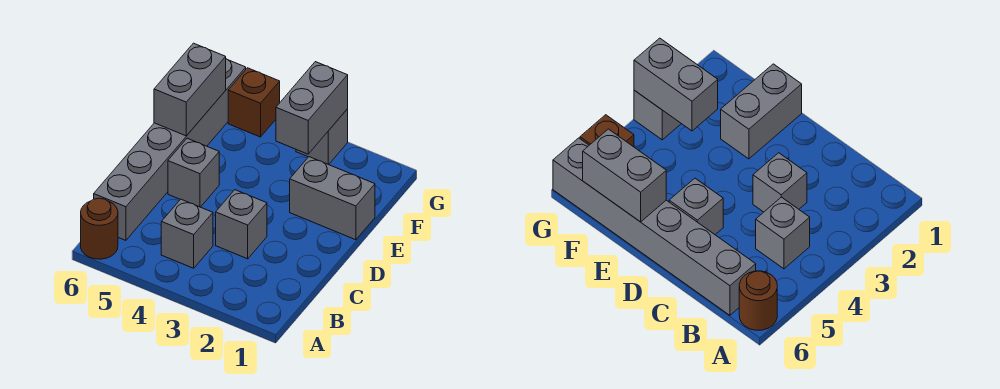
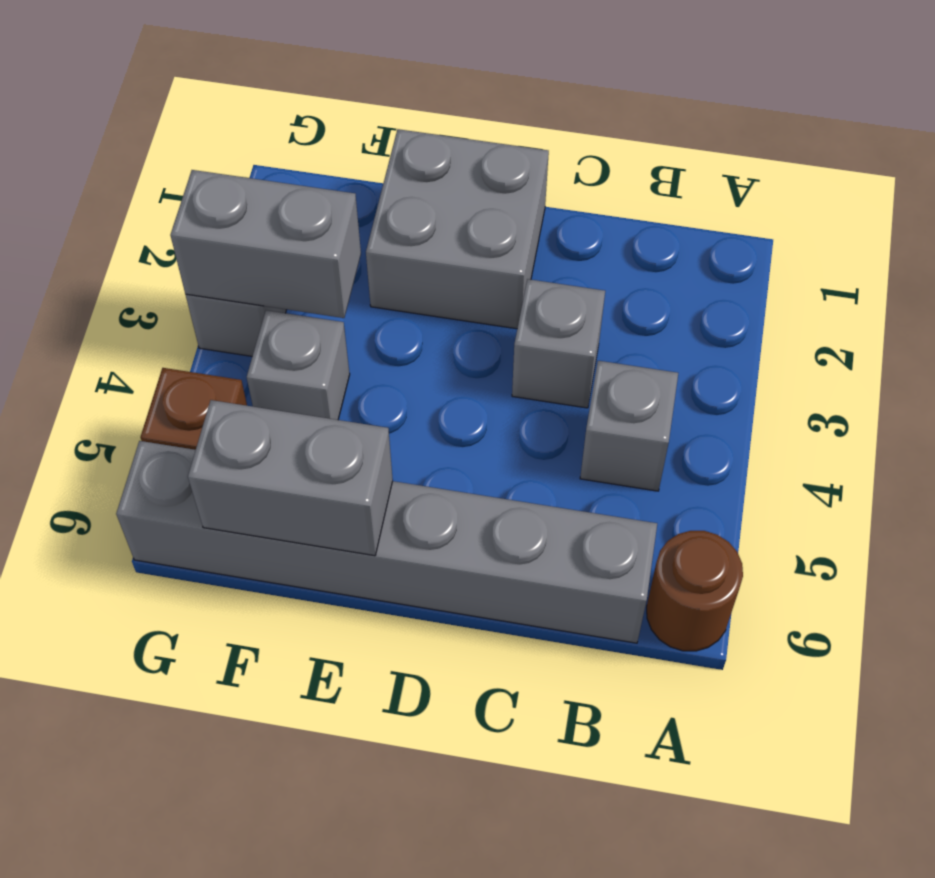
grey 1x1 brick [168,138,219,207] -> grey 1x1 brick moved to [247,310,350,420]
grey 1x2 brick [290,157,375,240] -> grey 2x2 brick [366,129,549,329]

